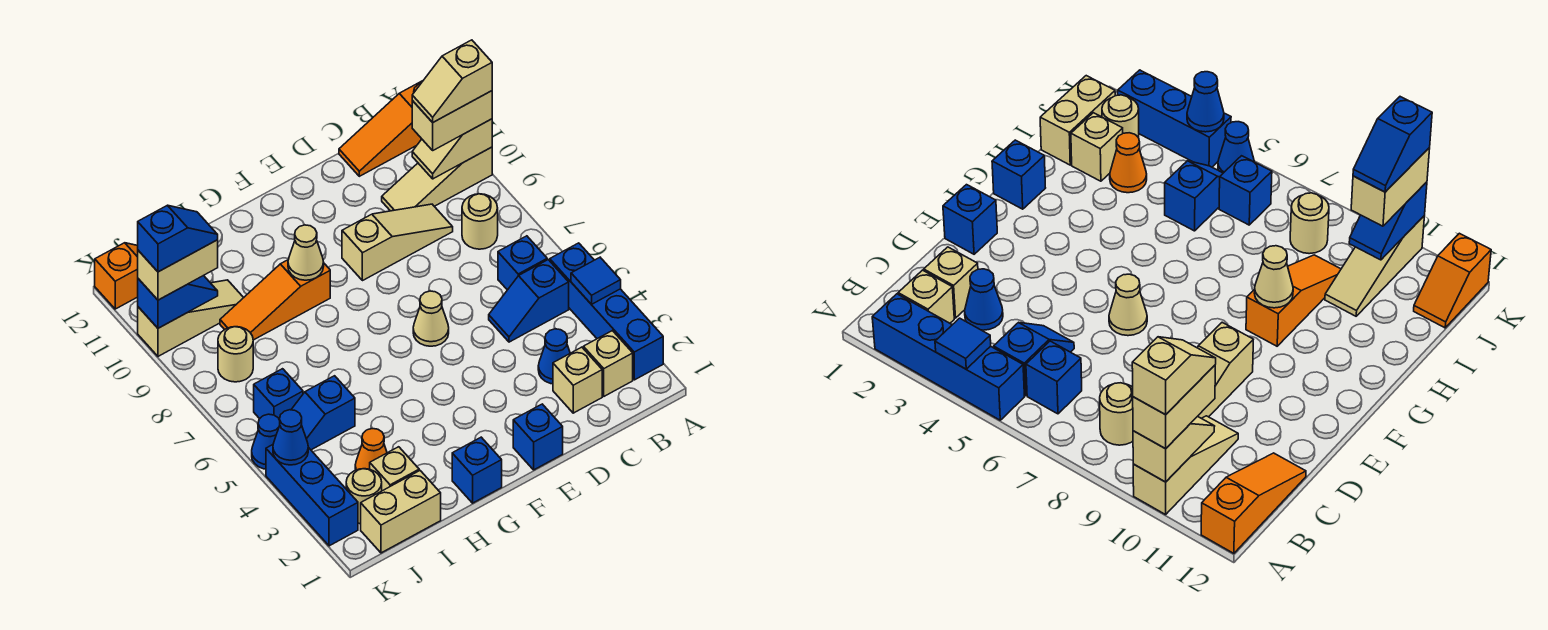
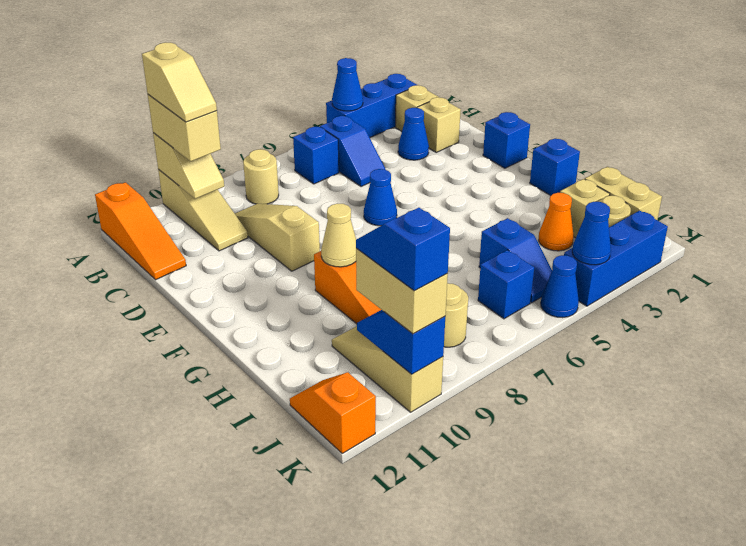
blue 1x4 brick [550,243,663,380] -> blue 1x3 brick [326,74,417,137]
blue 1x1 tile [571,257,621,305] -> blue 1x1 cone [332,58,363,111]
tan 1x1 cone [413,291,449,346] -> blue 1x1 cone [364,169,397,226]

